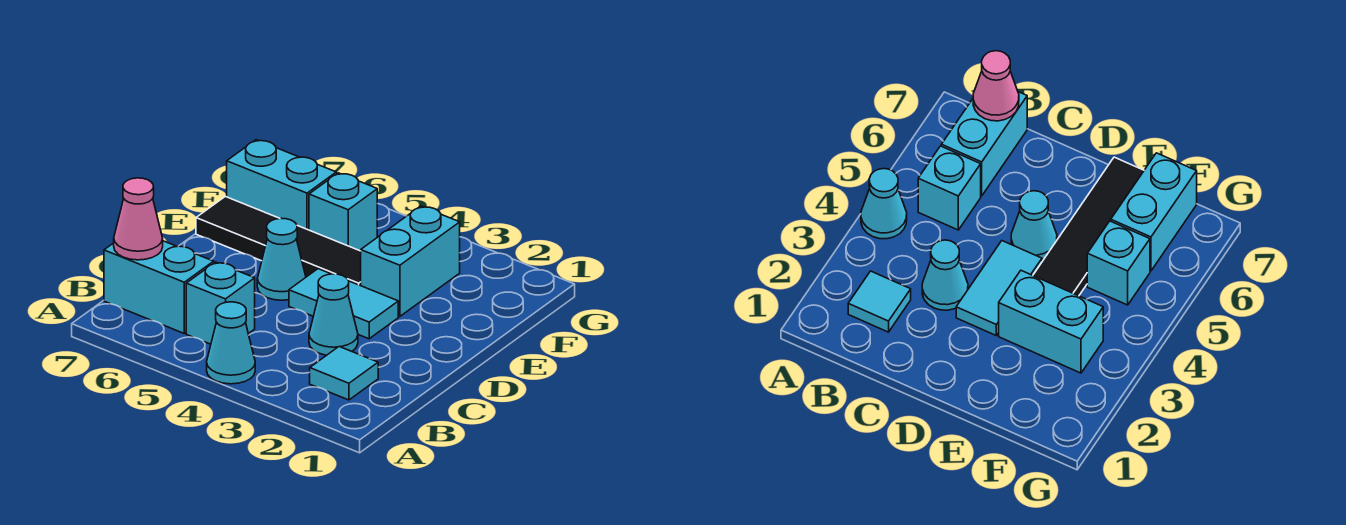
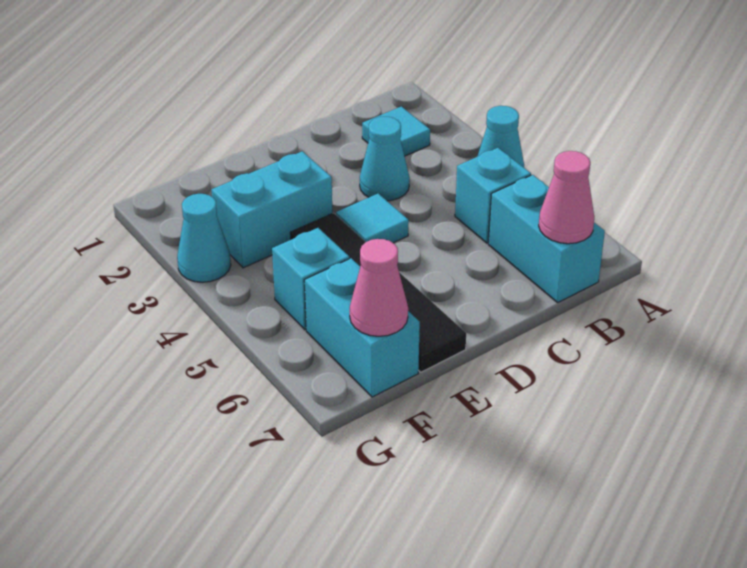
cyan 1x2 tile [289,269,398,339] -> cyan 1x1 tile [336,194,409,243]
cyan 1x1 cone [257,218,306,300] -> cyan 1x1 cone moved to [177,194,231,282]
none -> pink 1x1 cone [350,239,408,336]

